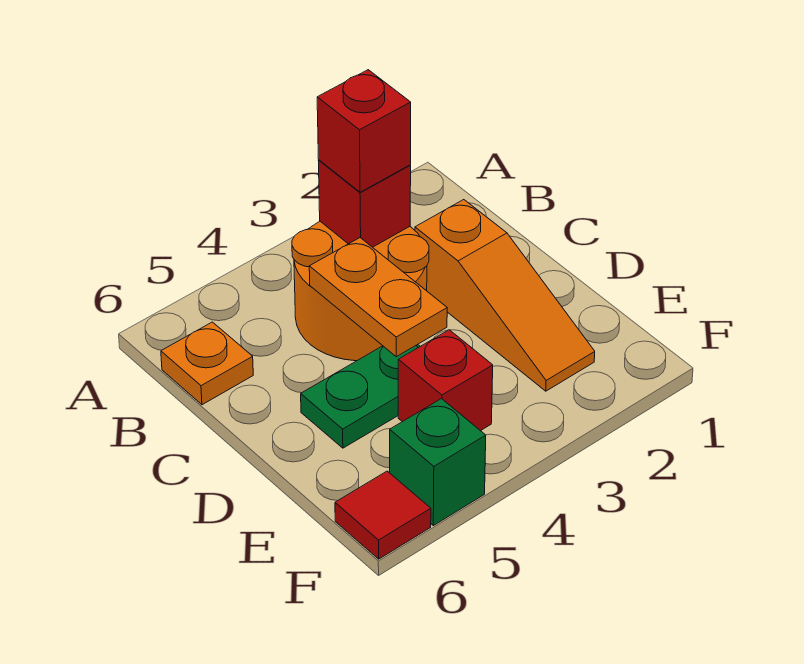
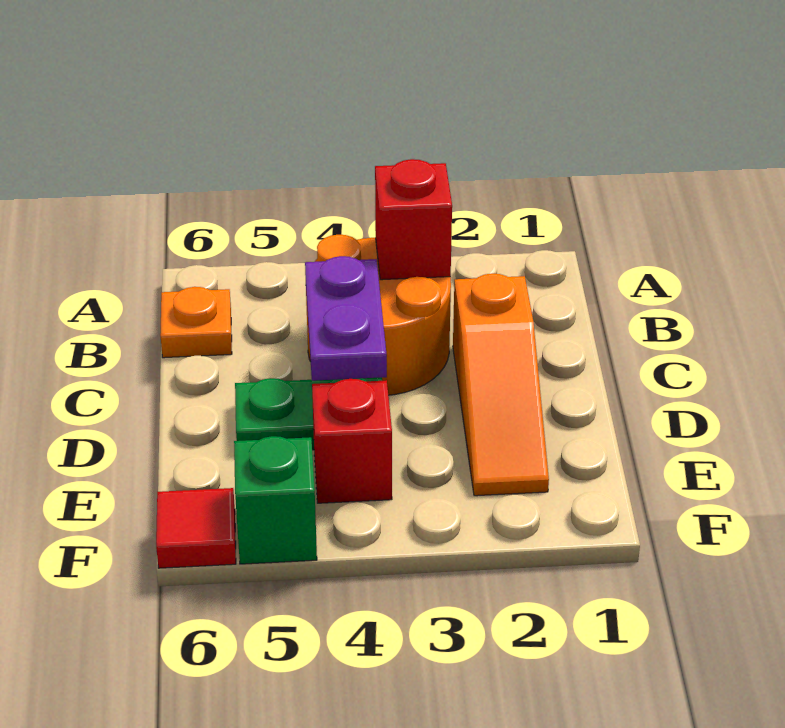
red 1x1 brick [317,70,411,192] -> none
orange 1x2 plate [309,238,447,357] -> purple 1x2 plate [305,256,387,381]

